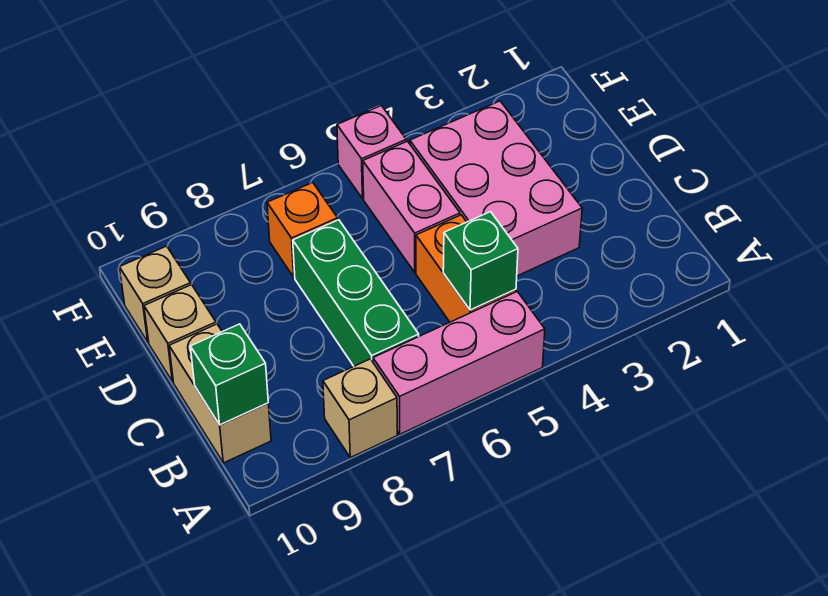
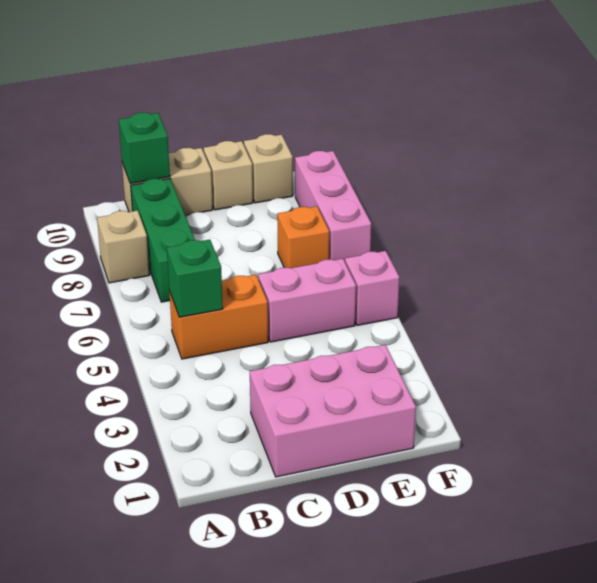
pink 1x3 brick [373,291,545,434] -> pink 1x3 brick moved to [295,151,371,261]
green 1x3 brick [293,220,419,366] -> green 1x3 brick turned to [131,179,195,302]
pink 2x3 brick [410,101,582,276] -> pink 2x3 brick moved to [250,345,416,477]

